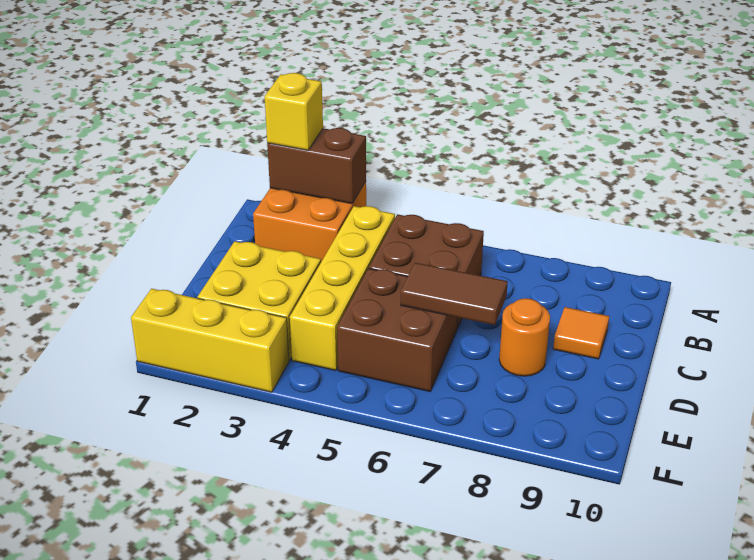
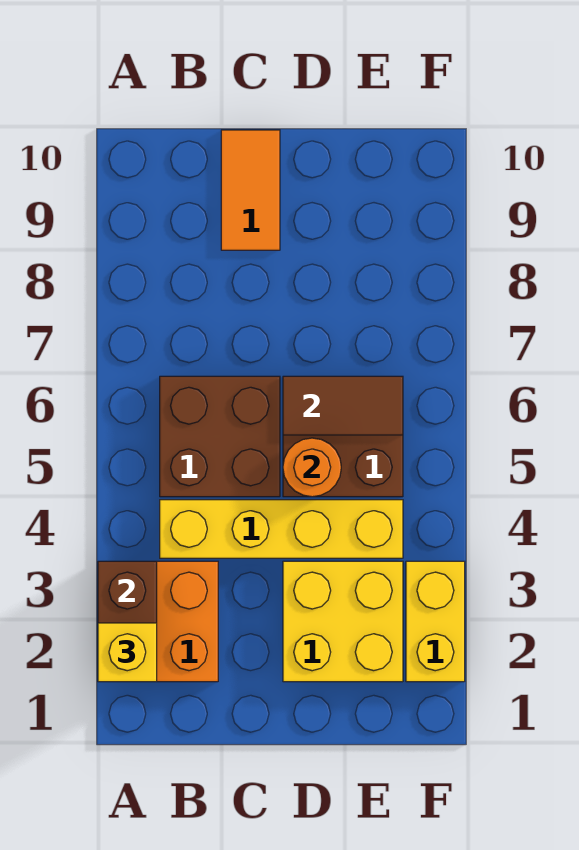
orange 1x1 tile [553,307,609,359] -> orange 1x2 tile [221,130,280,250]
brown 1x2 tile [401,263,508,325] -> brown 1x2 tile turned to [283,376,403,435]
orange 1x1 round brick [499,298,550,376] -> orange 1x1 round brick moved to [283,438,341,497]
yellow 1x3 brick [131,289,289,392] -> yellow 1x2 brick [406,561,465,682]

